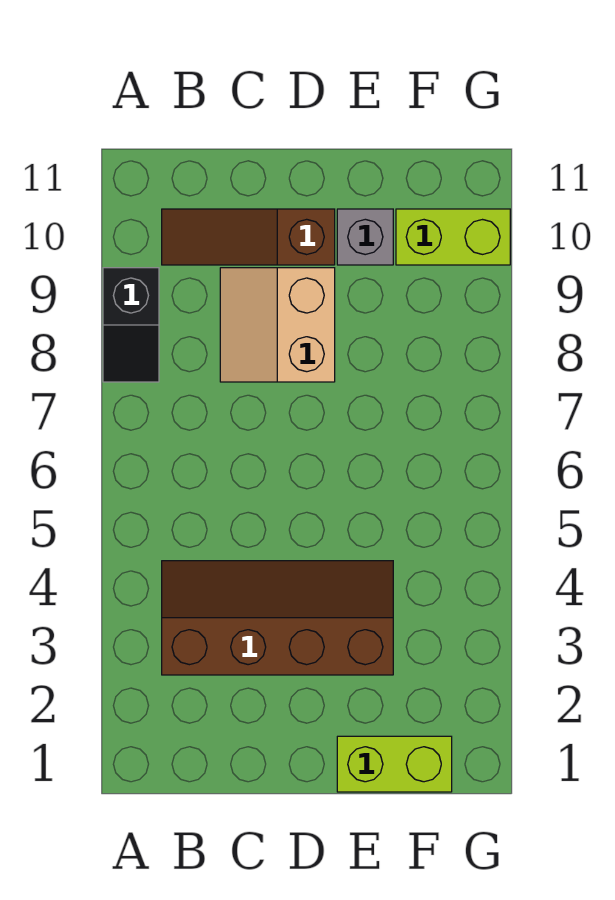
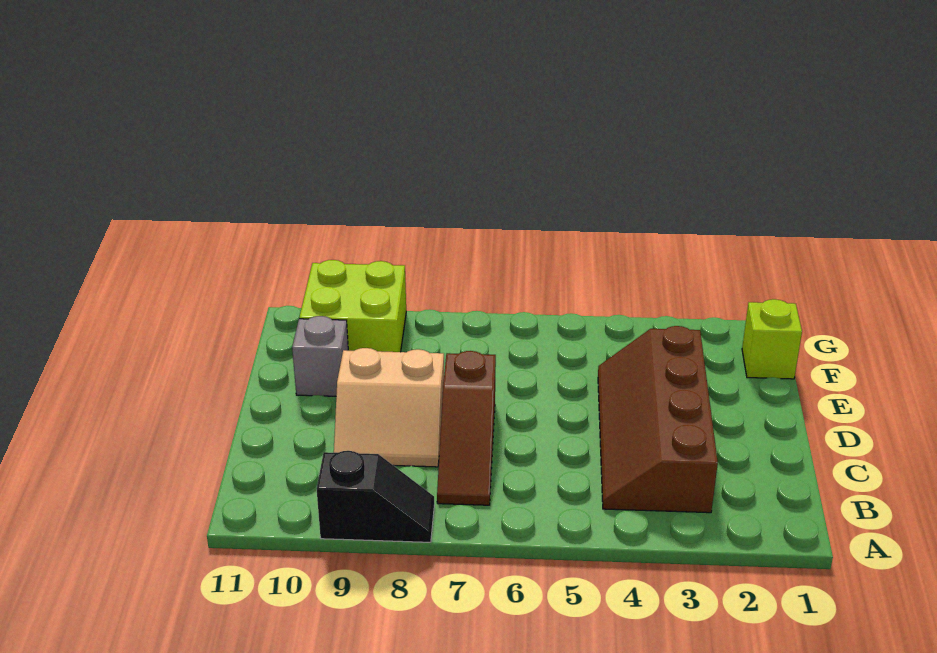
brown 1x3 slope [162,209,335,265] -> brown 1x3 slope moved to [437,351,496,505]
lime 1x2 brick [337,736,452,792] -> lime 1x1 brick [742,299,802,379]
lime 1x2 brick [396,209,510,265] -> lime 2x2 brick [299,260,406,352]

